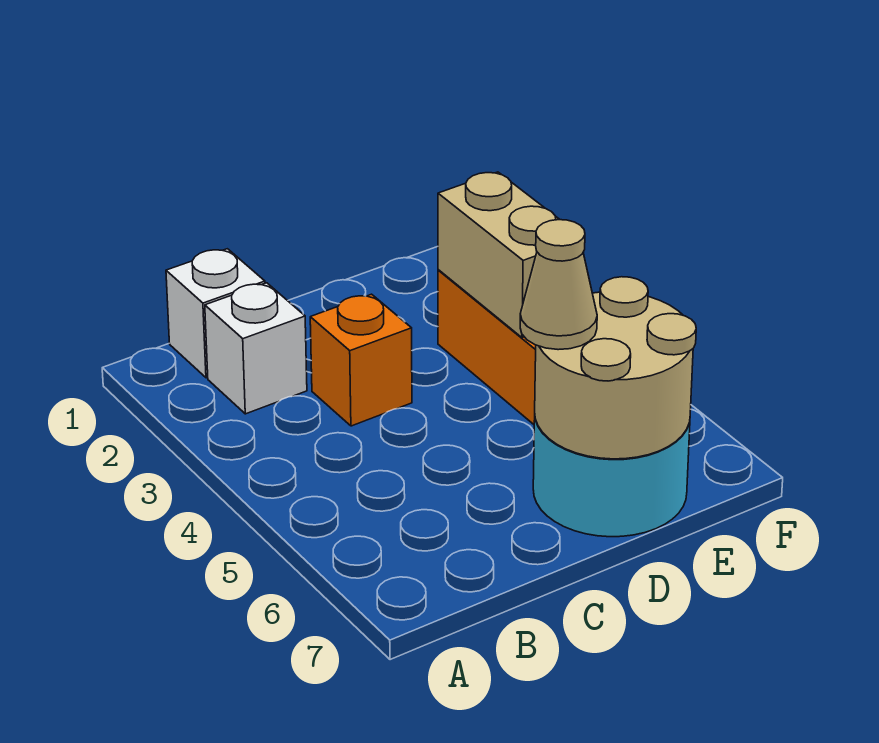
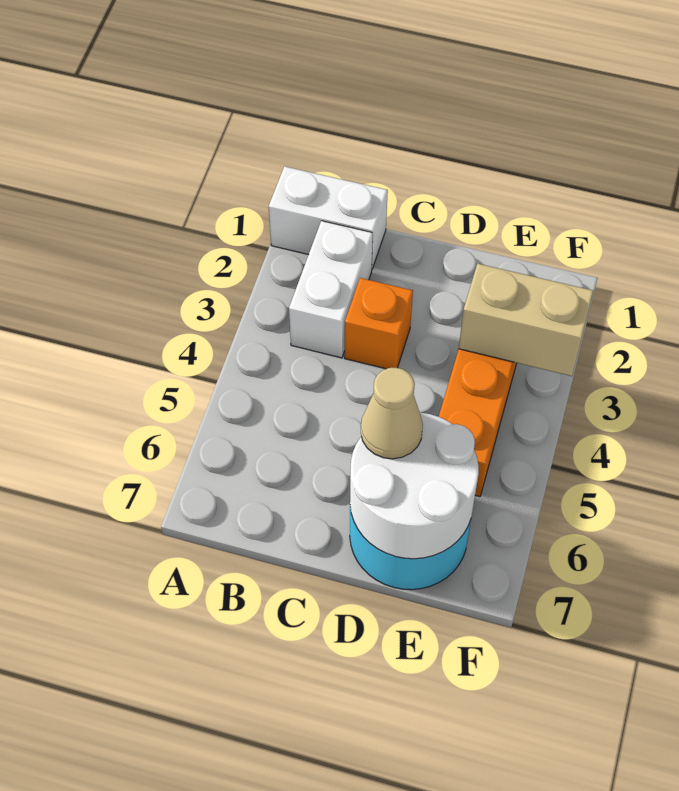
white 1x1 brick [166,249,265,378] -> white 1x2 brick [269,166,388,269]
white 1x1 brick [205,283,307,414] -> white 1x2 brick [289,221,373,358]
tan 2x2 round brick [535,277,696,459] -> white 2x2 round brick [350,412,479,559]
tan 1x2 brick [438,172,584,338] -> tan 1x2 brick turned to [459,264,593,376]

